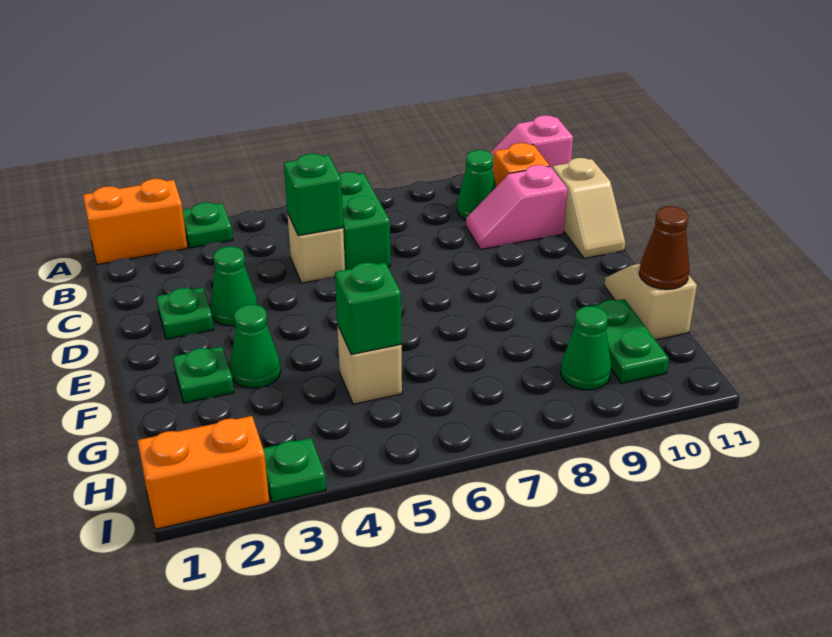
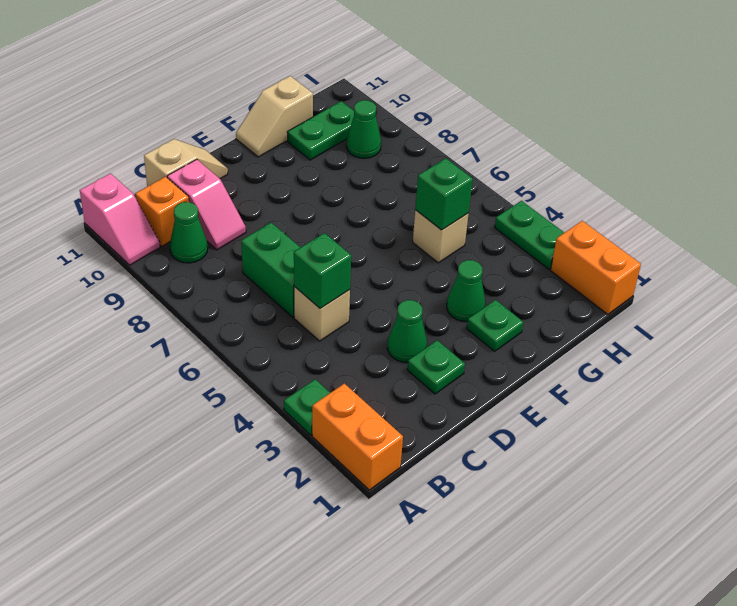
green 1x2 brick [339,172,390,270] -> green 1x2 brick turned to [241,223,300,317]
brown 1x1 cone [639,206,689,289] -> none
green 1x1 plate [263,438,326,502] -> green 1x2 plate [495,201,564,269]

